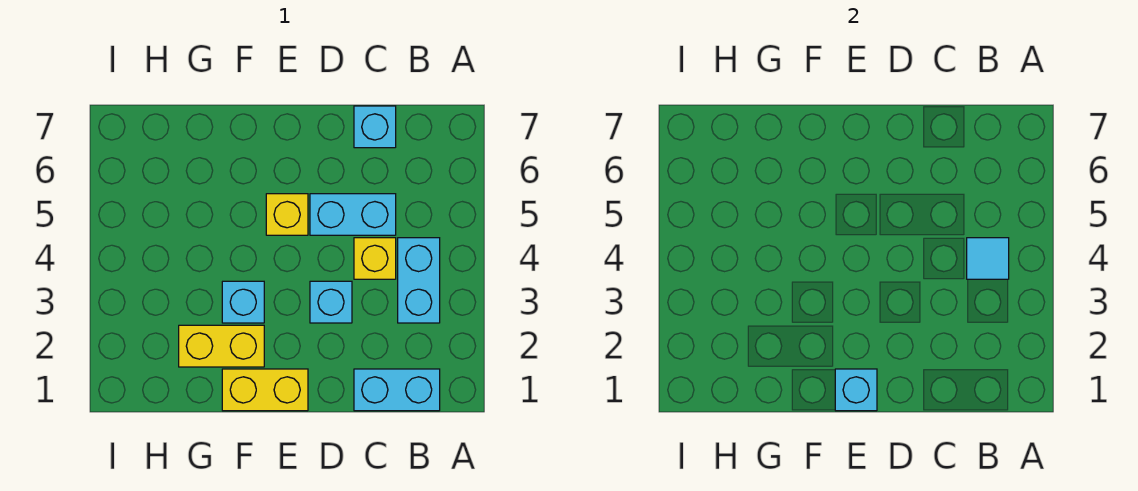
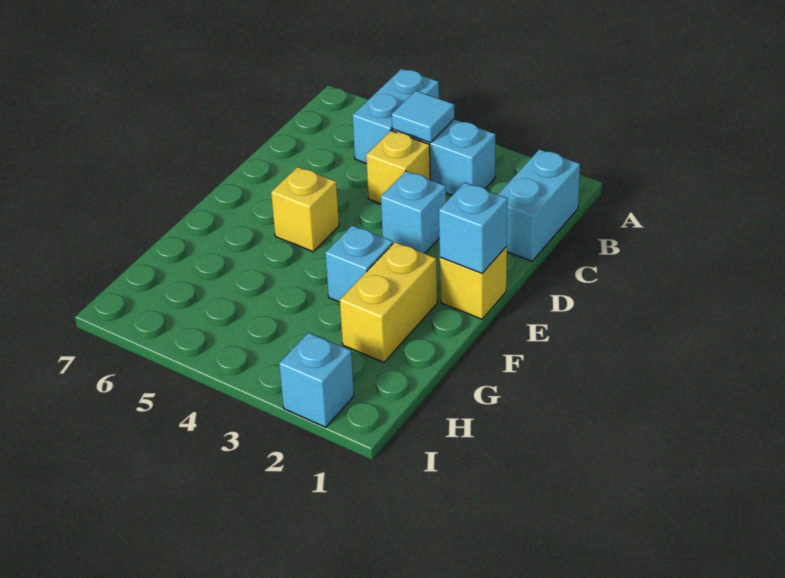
cyan 1x2 brick [310,194,396,235] -> cyan 1x2 brick moved to [352,69,439,163]
cyan 1x1 brick [354,106,396,148] -> cyan 1x1 brick moved to [279,333,354,427]
yellow 1x2 brick [222,369,308,411] -> yellow 1x1 brick [440,246,507,319]

